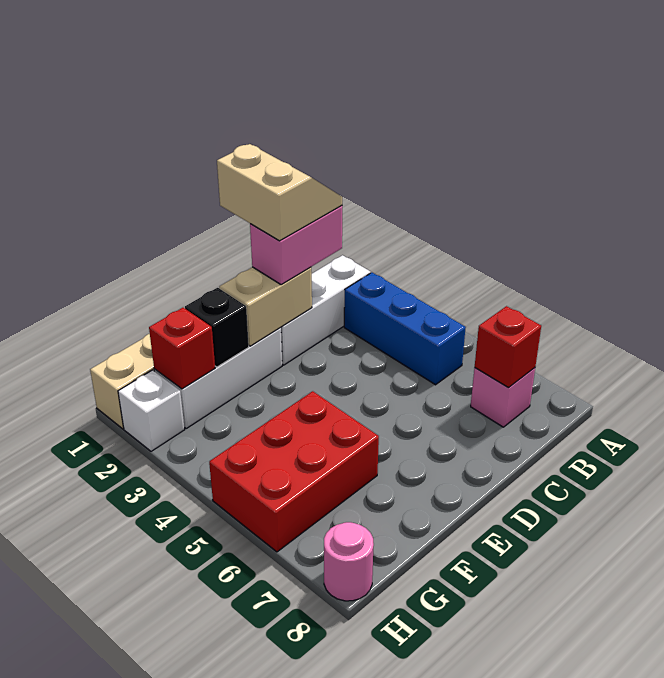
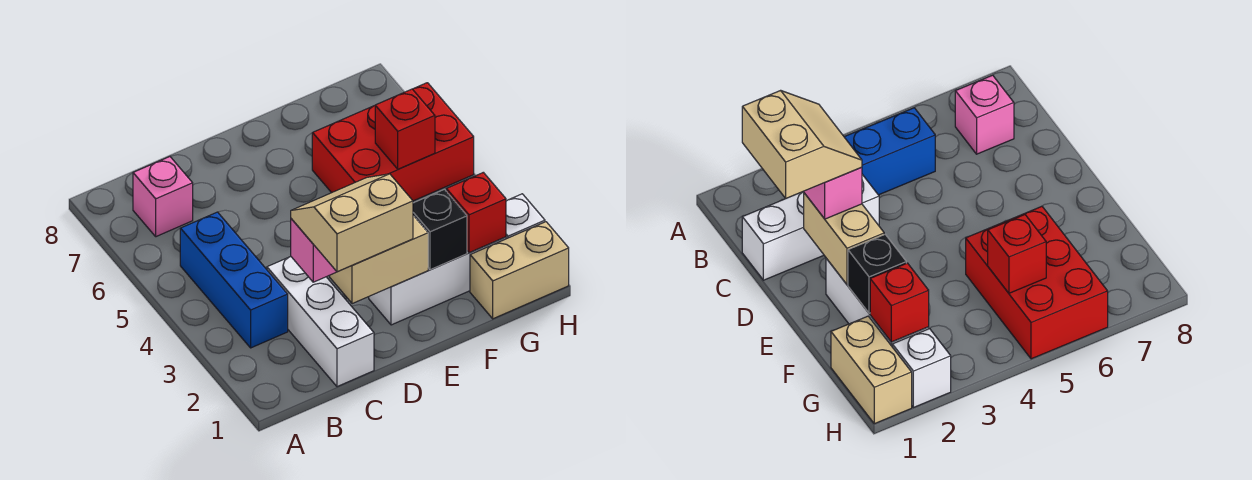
white 1x3 brick [281,255,371,365] -> white 1x3 brick turned to [267,257,374,387]
red 1x1 brick [475,306,541,388] -> red 1x1 brick moved to [375,89,435,169]
tan 2x2 slope [217,144,342,241] -> tan 2x2 slope turned to [291,174,413,272]
pink 1x1 round brick [324,522,374,601] -> none

